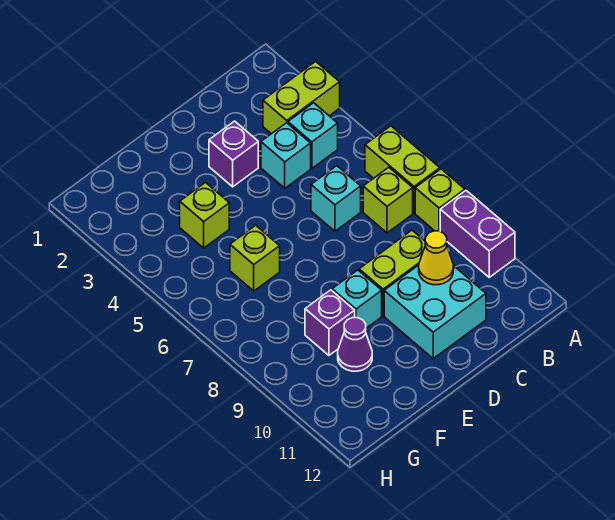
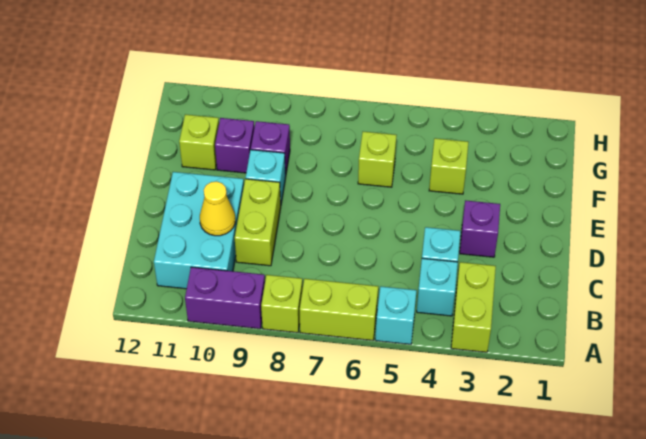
lime 1x1 brick [363,167,413,233] -> lime 1x1 brick moved to [179,114,219,170]
cyan 1x1 brick [311,166,361,231] -> cyan 1x1 brick moved to [375,286,417,344]
cyan 2x2 brick [384,265,486,359] -> cyan 2x3 brick [154,172,244,289]
purple 1x1 cone [338,318,372,371] -> purple 1x1 brick [215,118,254,173]

